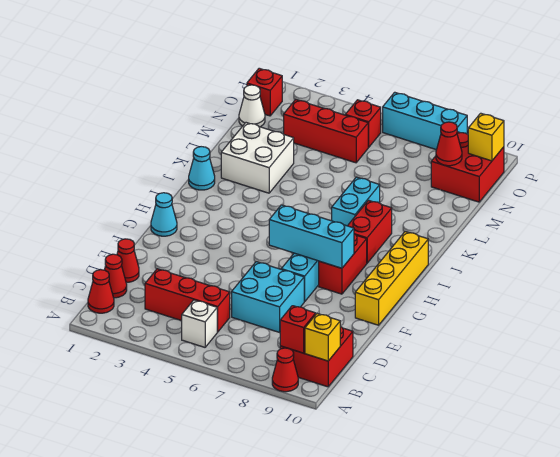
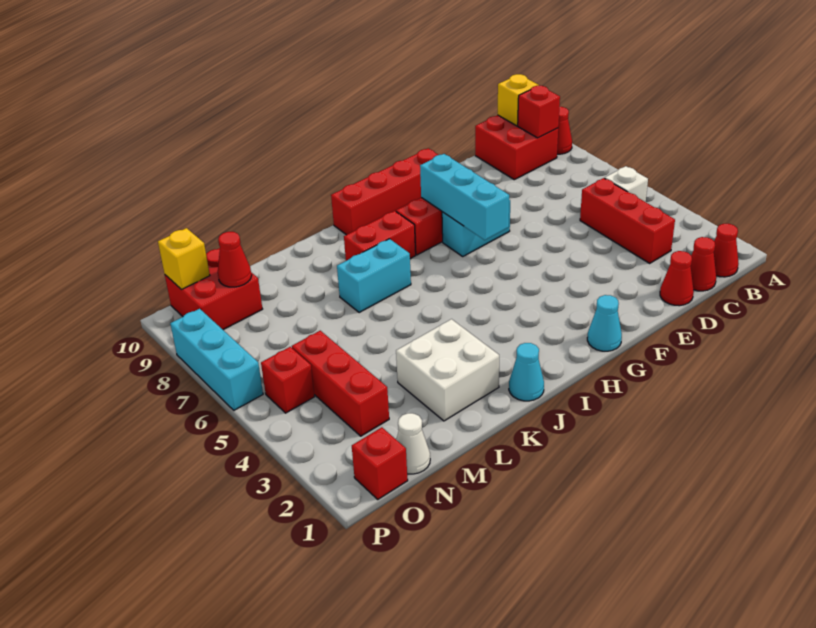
cyan 2x2 brick [232,262,305,332] -> none
yellow 1x4 brick [355,232,428,325] -> red 1x4 brick [331,148,438,235]

